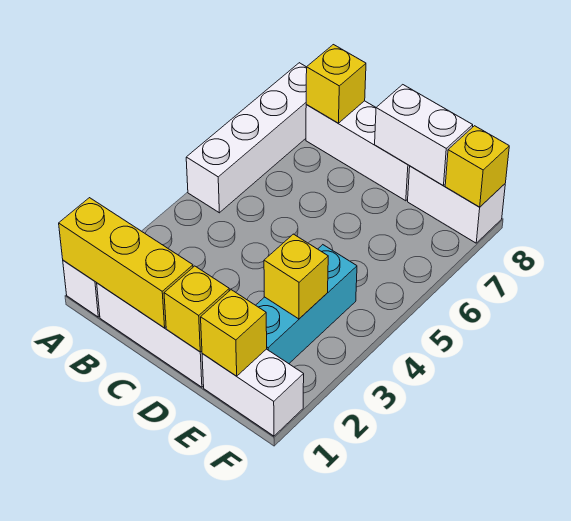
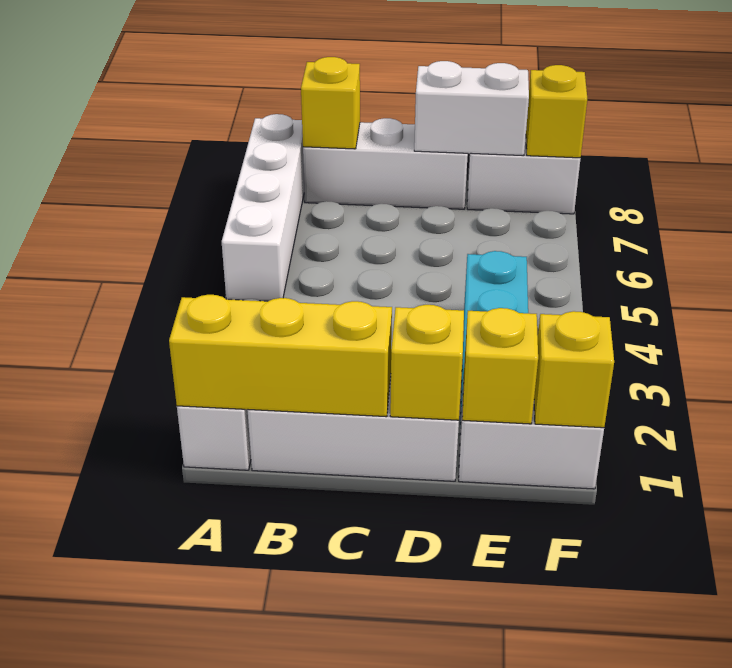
yellow 1x1 brick [264,234,328,319] -> yellow 1x1 brick moved to [534,311,614,428]

